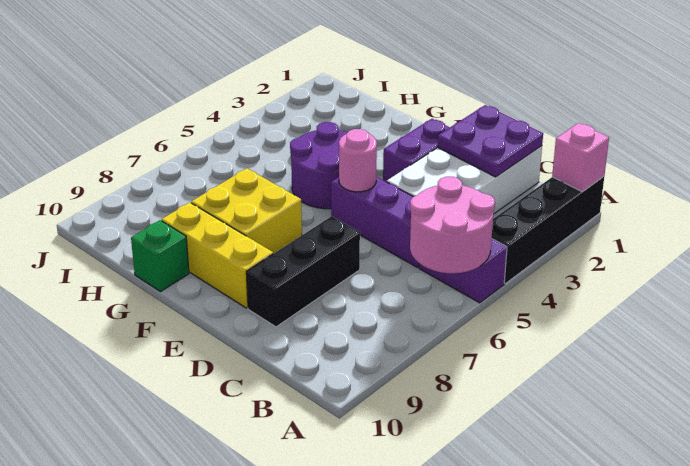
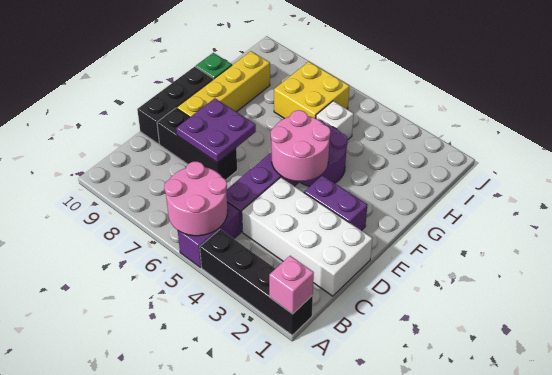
purple 2x2 plate [437,105,543,177] -> purple 2x2 plate moved to [176,98,256,163]
none -> black 1x3 brick [137,67,213,144]
pink 1x1 round brick [339,129,377,192] -> pink 2x2 round brick [271,110,331,181]
yellow 1x3 brick [162,202,273,308] -> yellow 1x4 brick [177,51,270,117]
yellow 2x2 brick [191,168,302,254] -> yellow 2x2 brick moved to [274,62,349,119]
none -> white 1x1 brick [316,101,354,139]

